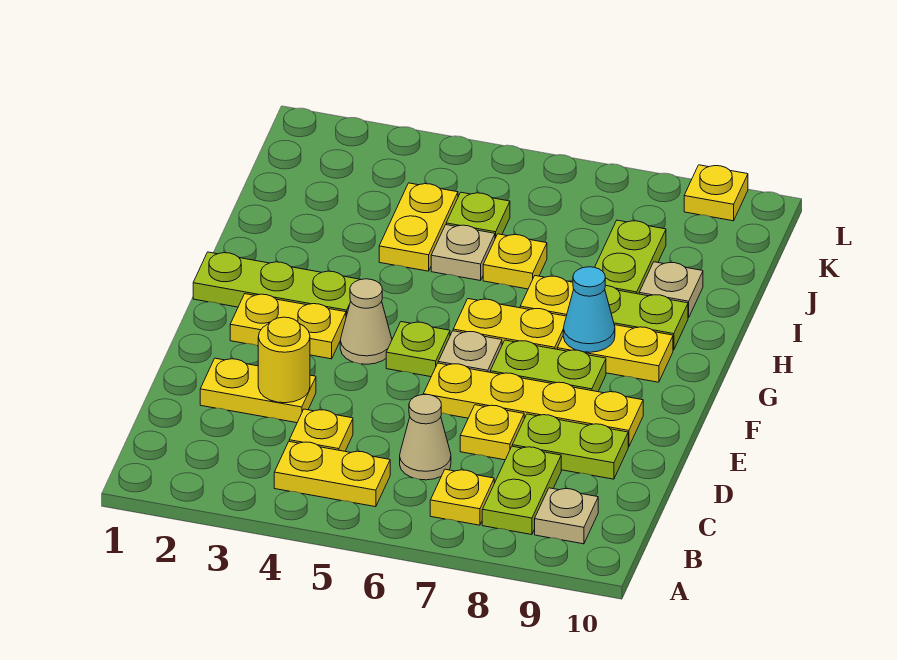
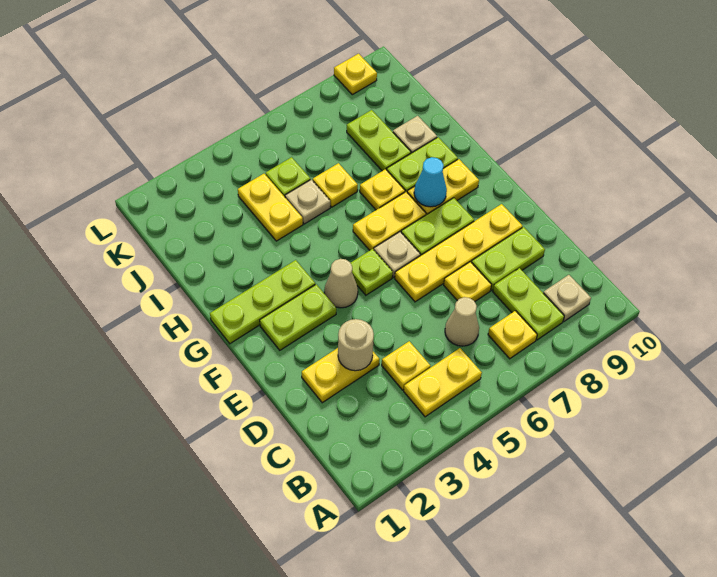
yellow 1x1 round brick [258,317,310,403] -> tan 1x1 round brick [338,319,374,371]
yellow 1x2 plate [230,294,346,359] -> lime 1x2 plate [260,284,336,350]

